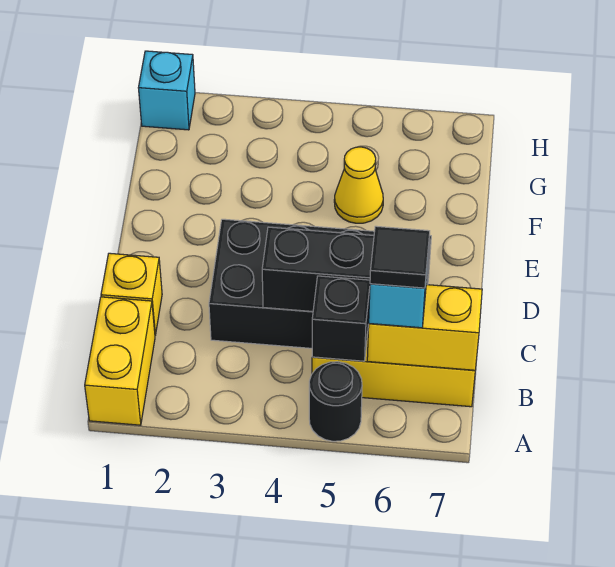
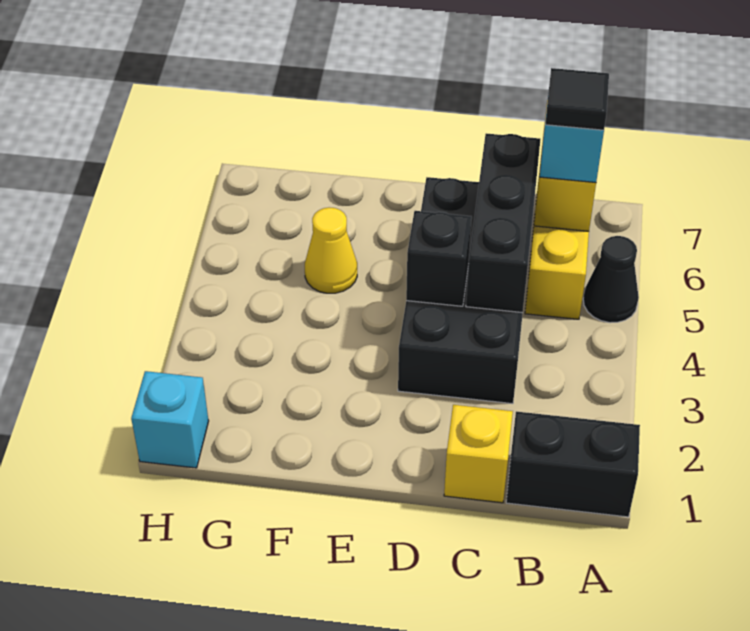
yellow 1x2 brick [85,297,155,425] -> black 1x2 brick [506,411,640,517]
black 1x1 round brick [309,362,362,441] -> black 1x1 cone [583,236,639,323]
black 1x1 brick [312,276,370,361] -> black 1x1 brick moved to [406,211,472,306]

